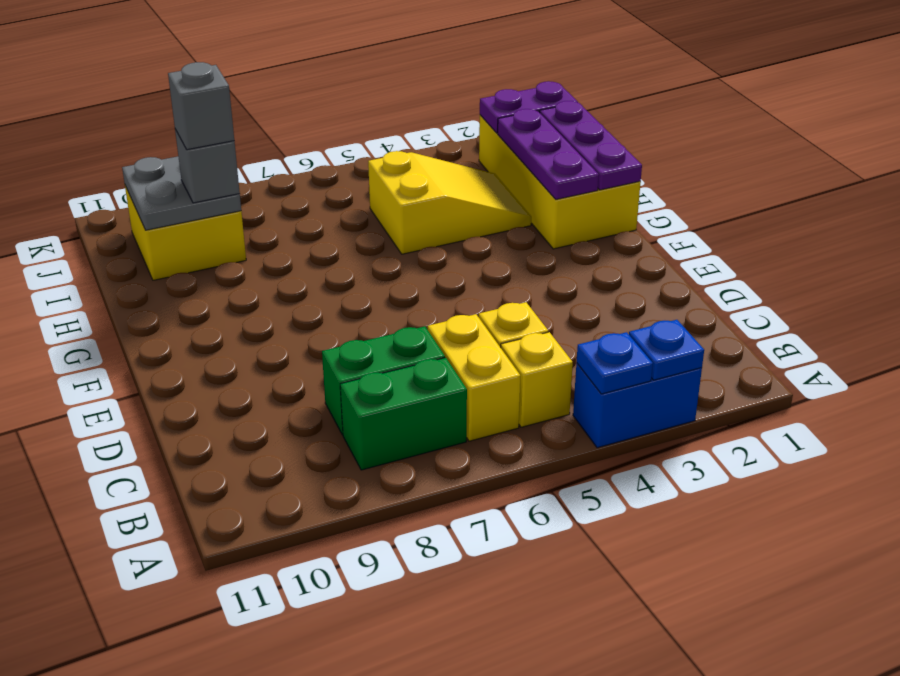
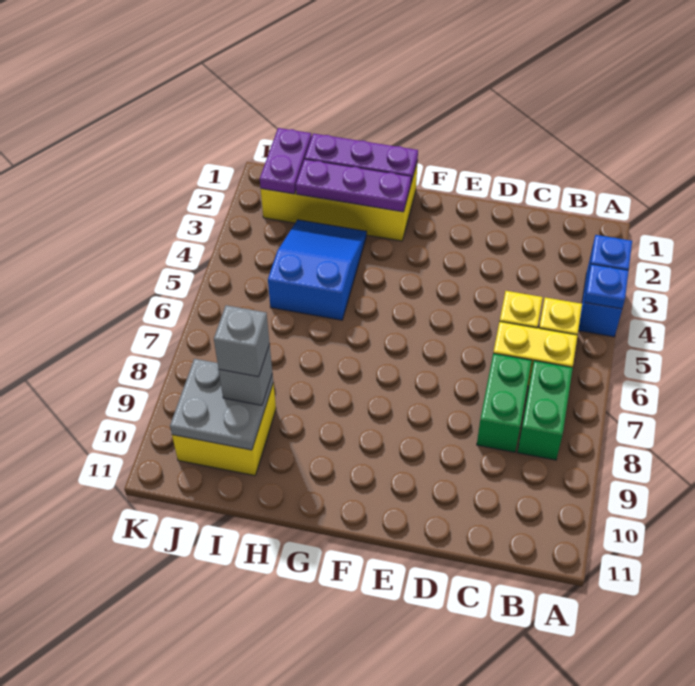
yellow 2x3 slope [368,151,531,254] -> blue 2x3 slope [268,220,367,320]

